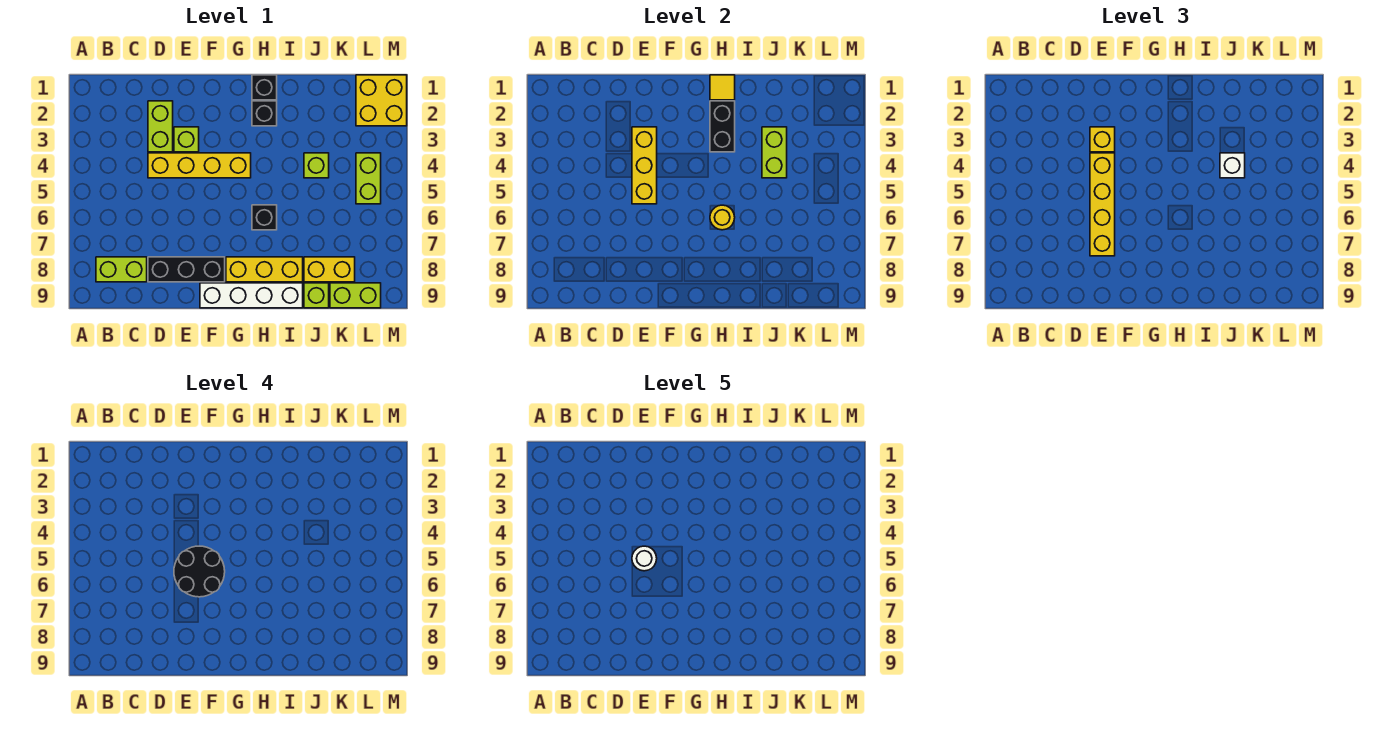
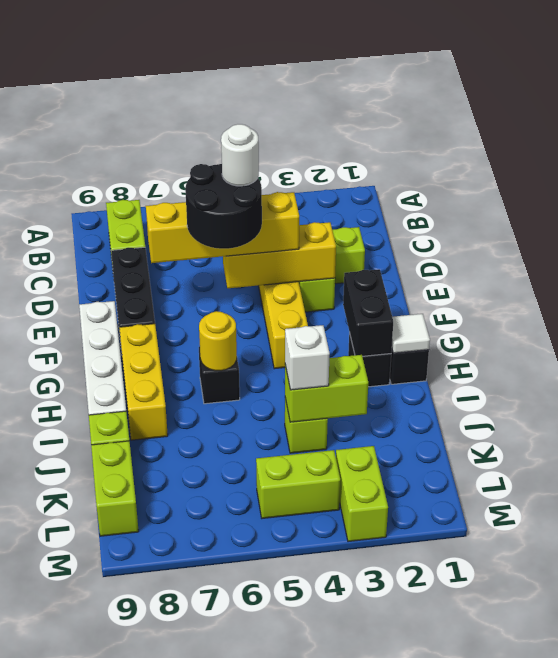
yellow 1x1 brick [1090,127,1115,152] -> none
yellow 1x1 tile [710,75,735,100] -> white 1x1 tile [392,314,430,353]
black 1x2 brick [710,101,735,152] -> black 1x2 brick turned to [343,269,393,356]
yellow 1x2 brick [304,257,355,282] -> none
yellow 2x2 brick [356,75,407,126] -> none
none -> lime 1x2 brick [336,446,388,542]

